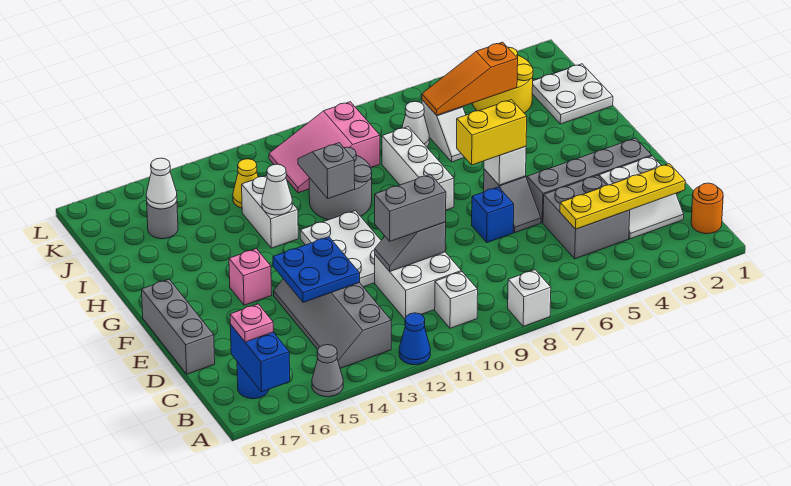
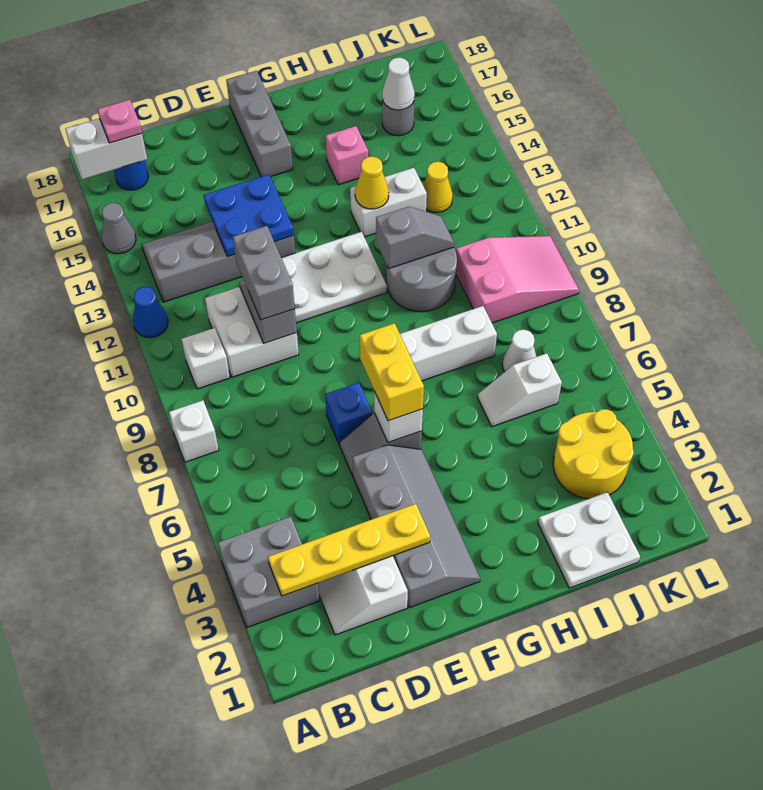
blue 1x2 brick [230,324,290,392] -> white 1x2 brick [65,118,147,179]
orange 1x1 round brick [691,183,723,234] -> none
yellow 1x4 plate [560,164,685,229] -> yellow 1x4 plate turned to [268,504,430,596]
grey 2x2 brick [543,175,630,259] -> grey 2x2 brick moved to [218,517,319,627]
grey 1x3 brick [141,279,215,374] -> grey 1x3 brick turned to [226,71,293,177]
pink 1x1 brick [229,249,272,305] -> pink 1x1 brick moved to [325,126,368,185]
white 1x1 cone [262,164,292,215] -> yellow 1x1 cone [355,157,389,209]
orange 1x3 slope [422,42,518,115] -> none
pink 2x3 slope [269,102,380,193] -> pink 2x3 slope turned to [456,236,579,323]

